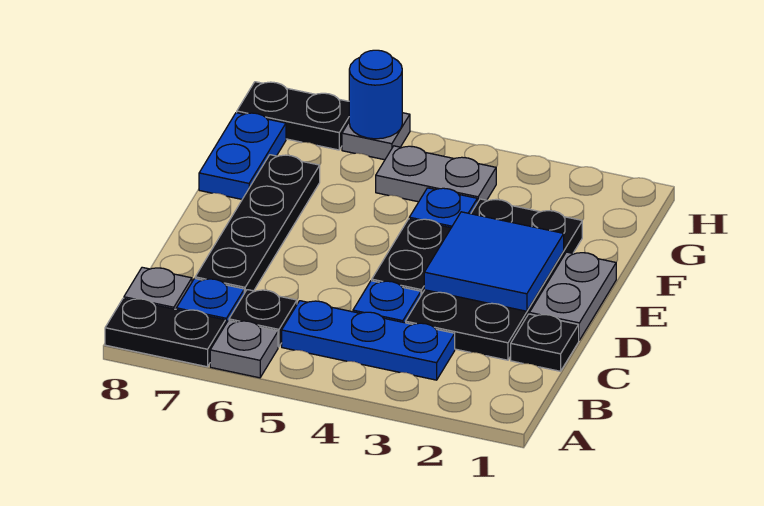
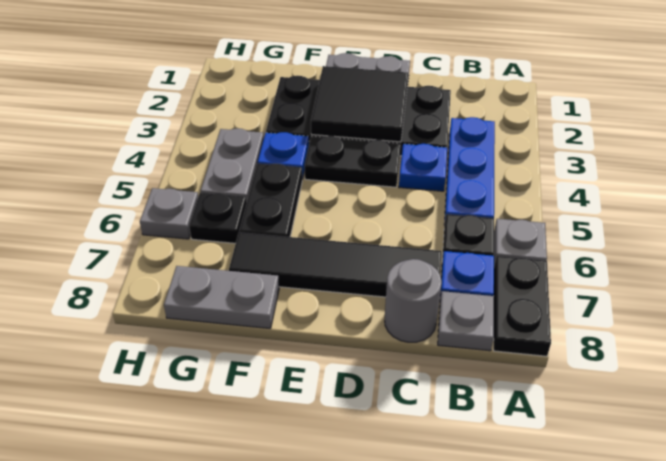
black 1x1 plate [511,314,579,371] -> black 1x1 plate moved to [189,192,247,243]
black 1x4 plate [195,155,320,293] -> black 1x4 tile [229,232,441,297]
none -> grey 1x1 round brick [385,259,442,342]
blue 2x2 tile [424,212,564,311] -> black 2x2 tile [311,66,408,142]
blue 1x2 plate [199,113,286,199] -> grey 1x2 plate [164,266,279,328]
blue 1x1 round brick [349,50,402,139] -> none
black 1x2 plate [237,82,349,150] -> black 1x2 plate moved to [239,164,302,237]

